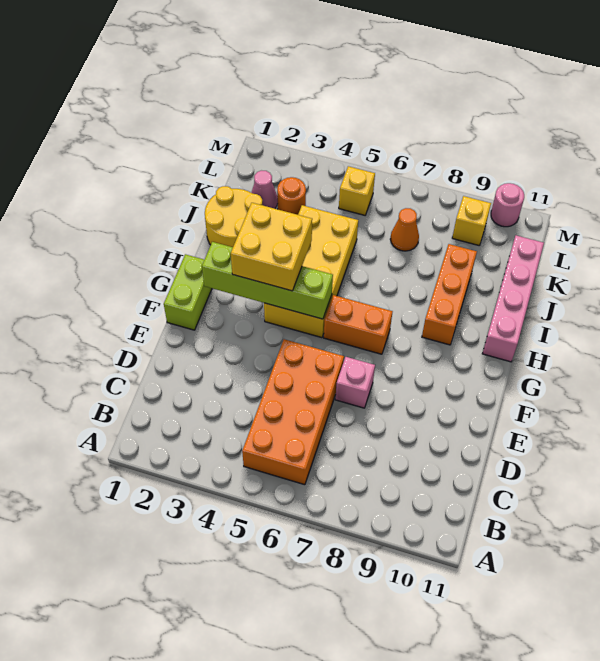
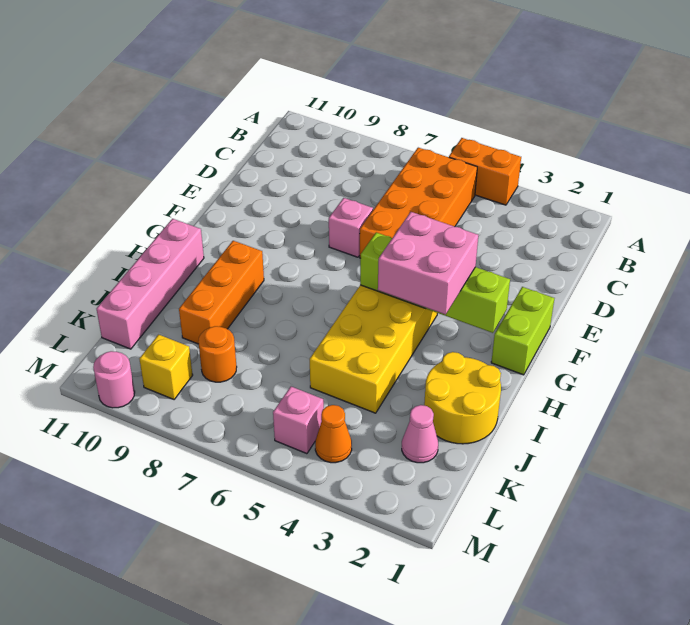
yellow 2x2 brick [231,203,312,291] -> pink 2x2 brick [378,212,478,315]
orange 1x2 brick [324,295,393,354] -> orange 1x2 brick moved to [449,138,521,205]
orange 1x1 round brick [277,177,306,215] -> orange 1x1 round brick moved to [198,326,237,382]
orange 1x1 cone [390,208,419,251] -> orange 1x1 cone moved to [315,405,352,463]
yellow 1x1 brick [339,166,375,215] -> pink 1x1 brick [273,387,324,454]

